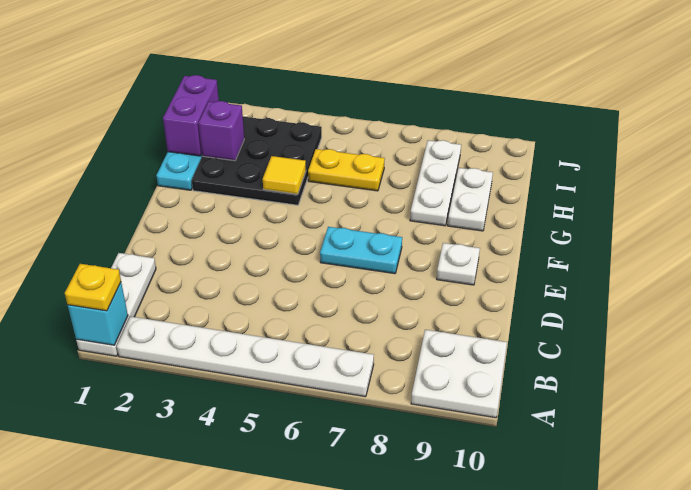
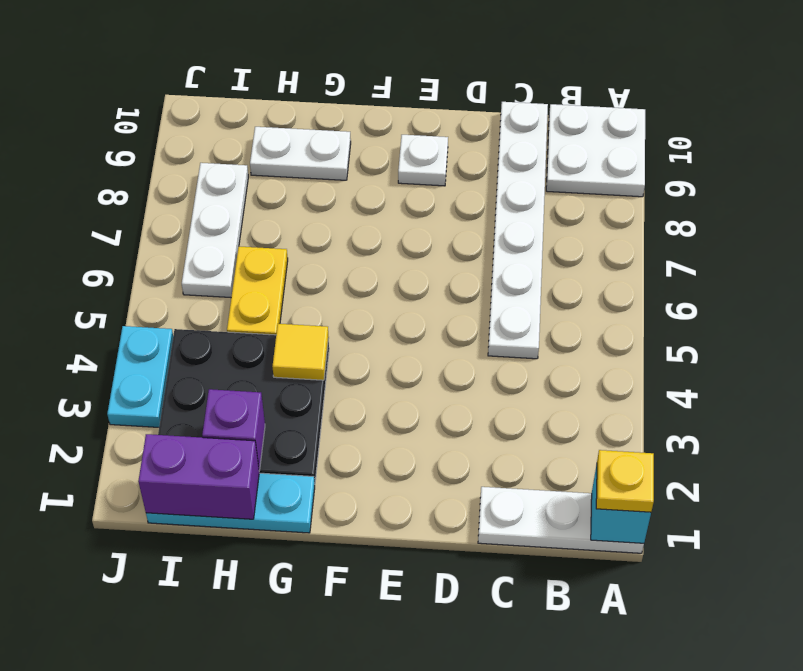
white 1x6 plate [117,316,374,397] -> white 1x6 plate moved to [488,102,548,359]
cyan 1x2 plate [320,227,402,274] -> cyan 1x2 plate moved to [107,326,173,427]
white 1x3 plate [410,140,461,226] -> white 1x3 plate turned to [182,163,248,297]

